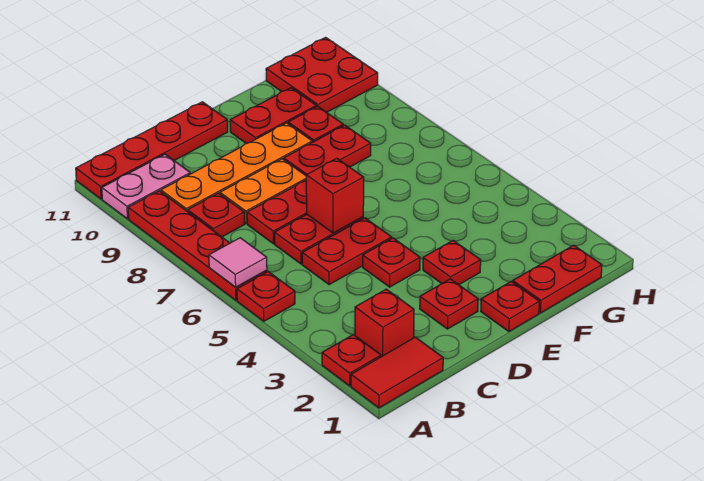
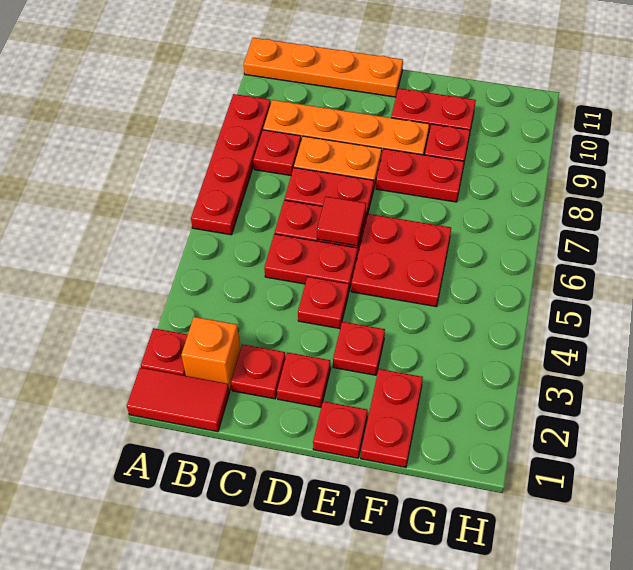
red 1x1 plate [237,272,295,321] -> red 1x1 plate moved to [231,344,285,399]
pink 1x1 tile [209,238,267,287] -> none
pink 1x2 plate [102,154,190,219] -> none
red 1x4 plate [76,102,228,199] -> orange 1x4 plate [244,38,403,97]
red 1x1 brick [355,289,414,357] -> orange 1x1 brick [181,317,241,390]
red 1x1 brick [306,158,364,233] -> red 1x1 tile [317,197,366,246]
red 1x2 plate [513,245,602,313] -> red 1x2 plate turned to [361,369,423,467]
red 2x2 plate [266,37,378,112] -> red 2x2 plate moved to [351,214,451,307]

